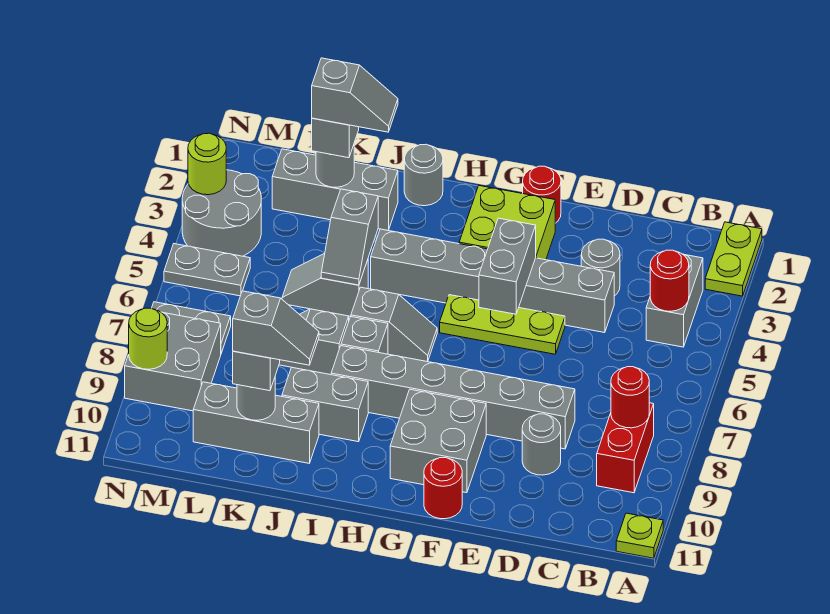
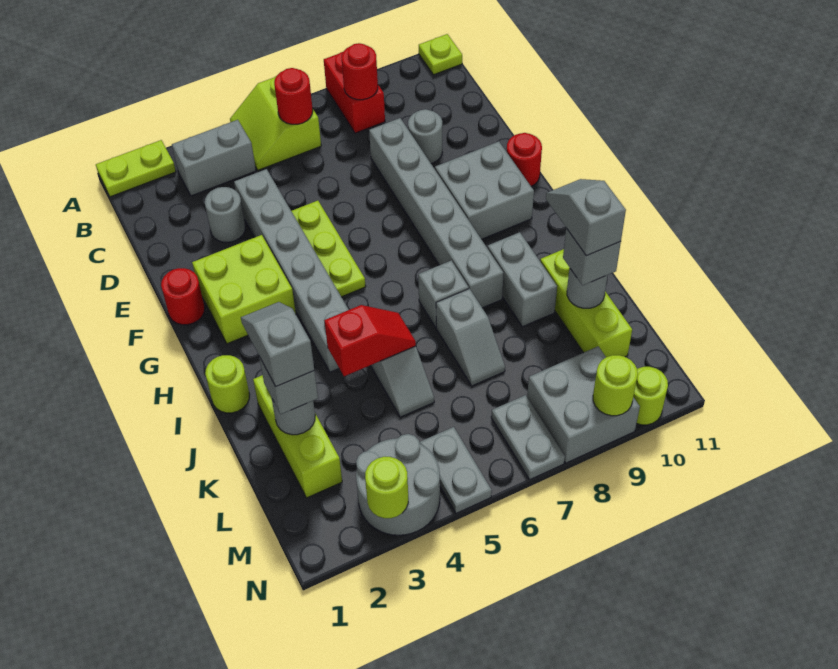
none -> lime 2x2 slope [230,76,321,170]
red 1x1 round brick [650,250,689,311] -> red 1x1 round brick moved to [274,68,313,124]
red 1x2 brick [597,403,654,493] -> red 1x2 brick turned to [324,52,385,133]
grey 1x2 brick [479,218,536,314] -> none
grey 1x2 slope [351,287,437,362] -> none
grey 1x1 round brick [404,144,443,206] -> lime 1x1 round brick [205,355,250,413]
grey 1x3 brick [272,149,398,231] -> lime 1x3 brick [253,375,342,498]
grey 1x2 slope [321,189,378,285] -> red 1x2 slope [324,305,416,376]
grey 1x3 brick [193,382,319,463] -> lime 1x3 brick [540,249,632,357]
none -> lime 1x1 round brick [633,367,668,425]

